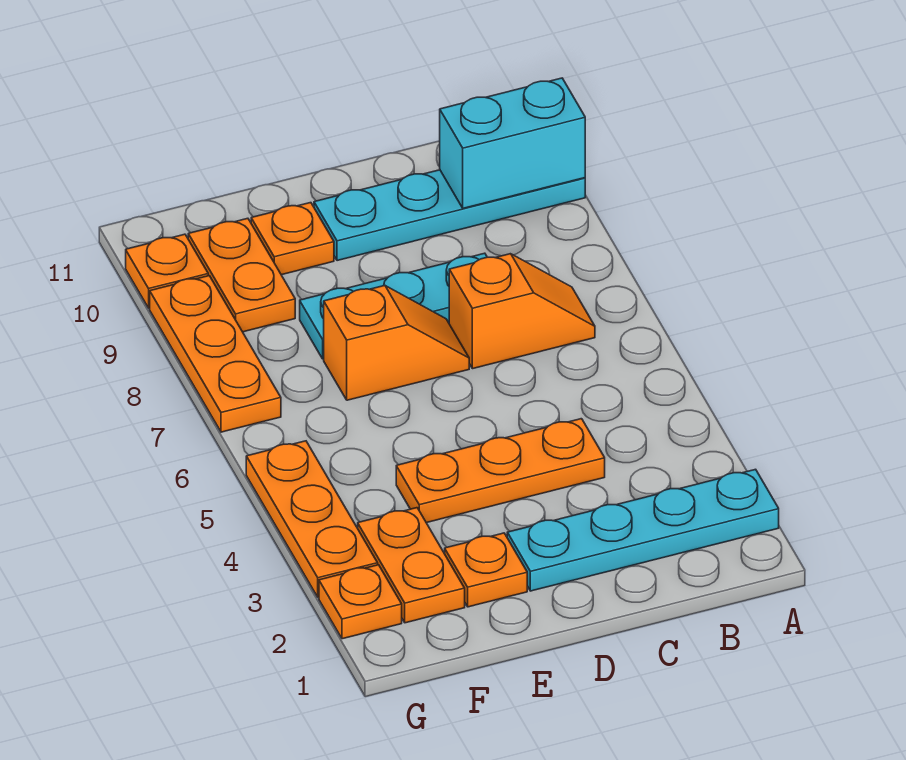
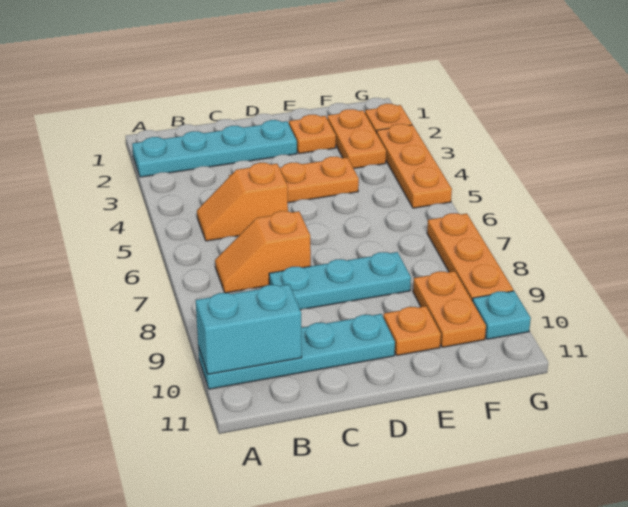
orange 1x2 slope [324,286,469,400] -> orange 1x2 slope moved to [197,163,288,241]
orange 1x1 plate [126,234,208,308] -> cyan 1x1 plate [472,291,531,339]

